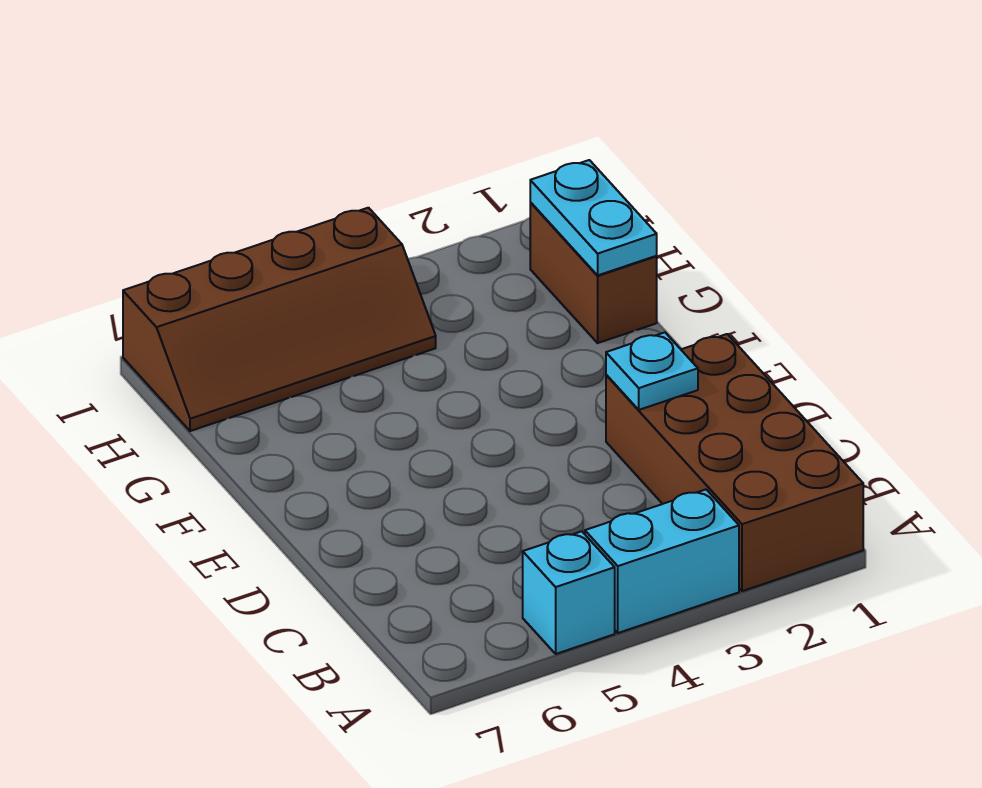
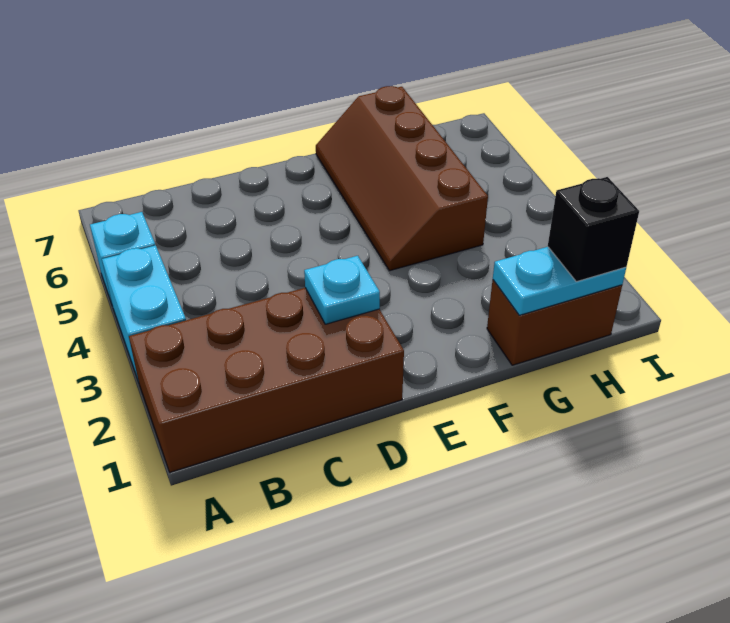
none -> black 1x1 brick [548,177,639,282]
brown 2x4 slope [123,208,436,431] -> brown 2x4 slope moved to [316,86,488,271]

